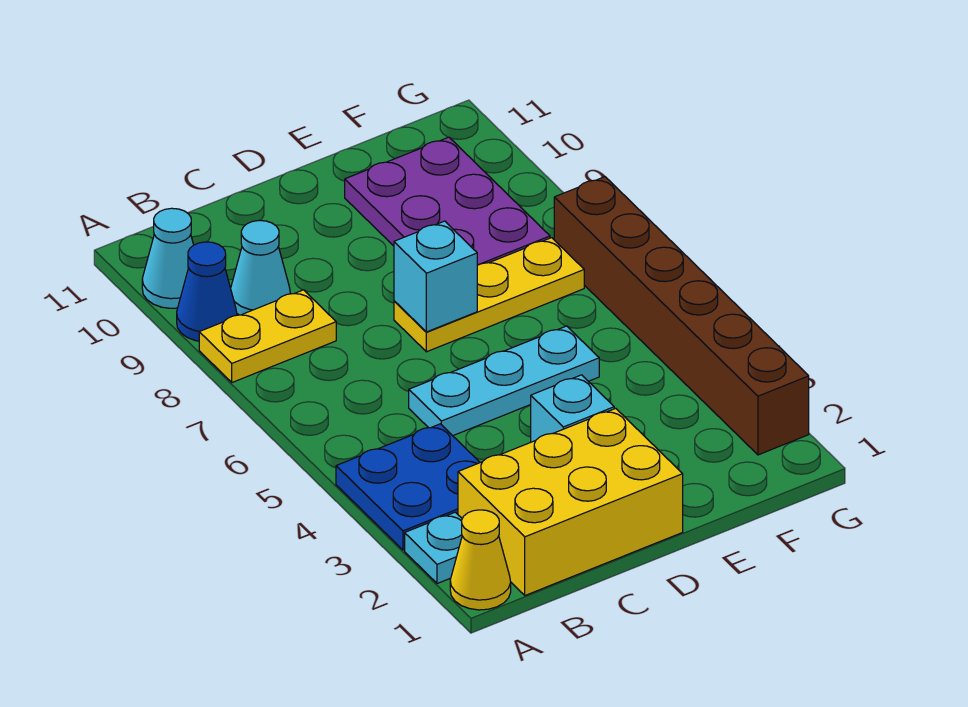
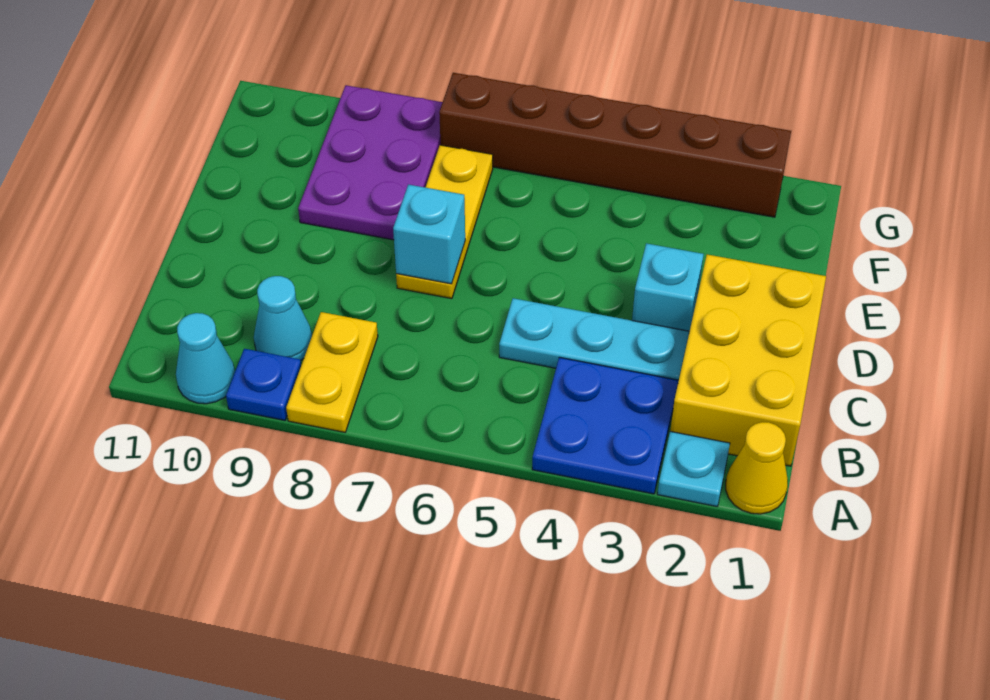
blue 1x1 cone [177,242,237,341] -> blue 1x1 plate [226,349,301,420]
cyan 1x3 plate [409,326,599,436] -> cyan 1x3 plate turned to [499,298,689,381]
purple 2x3 plate [345,137,550,265] -> purple 2x3 plate turned to [298,85,443,240]

